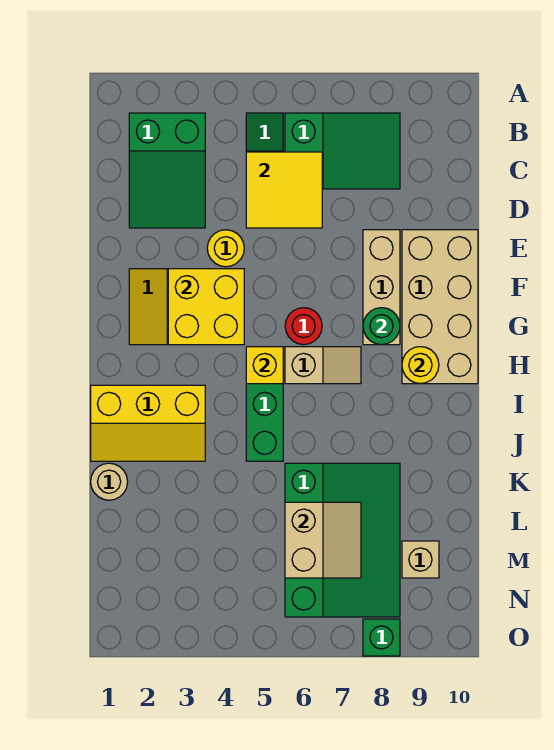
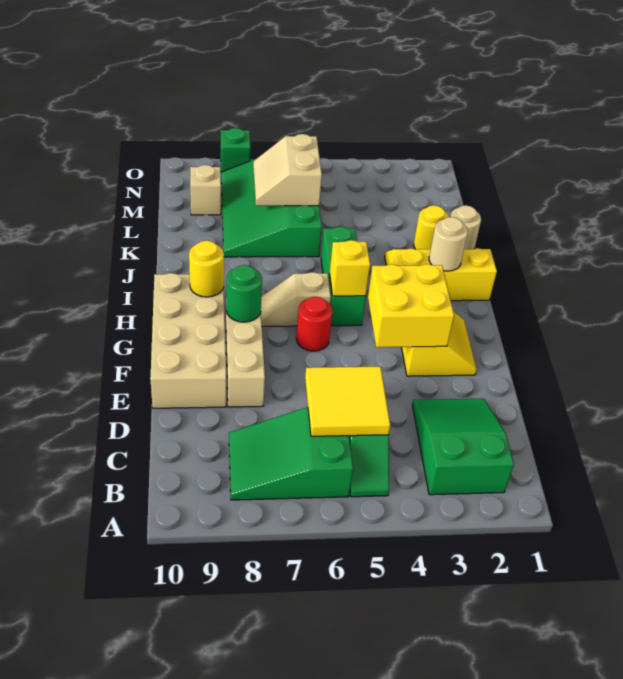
yellow 1x1 round brick [207,230,244,267] -> yellow 1x1 round brick moved to [414,205,449,249]
none -> tan 1x1 round brick [429,217,468,271]

